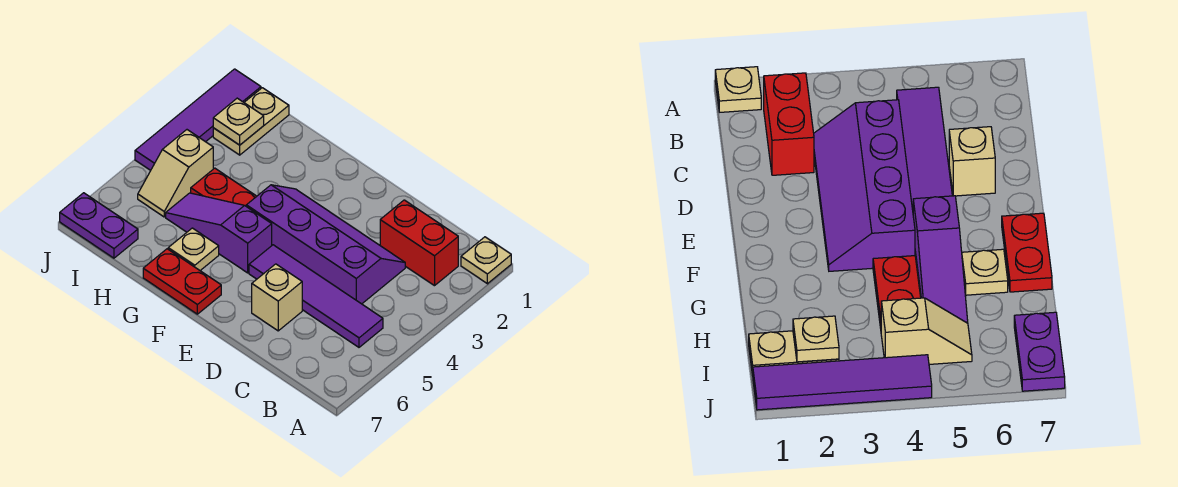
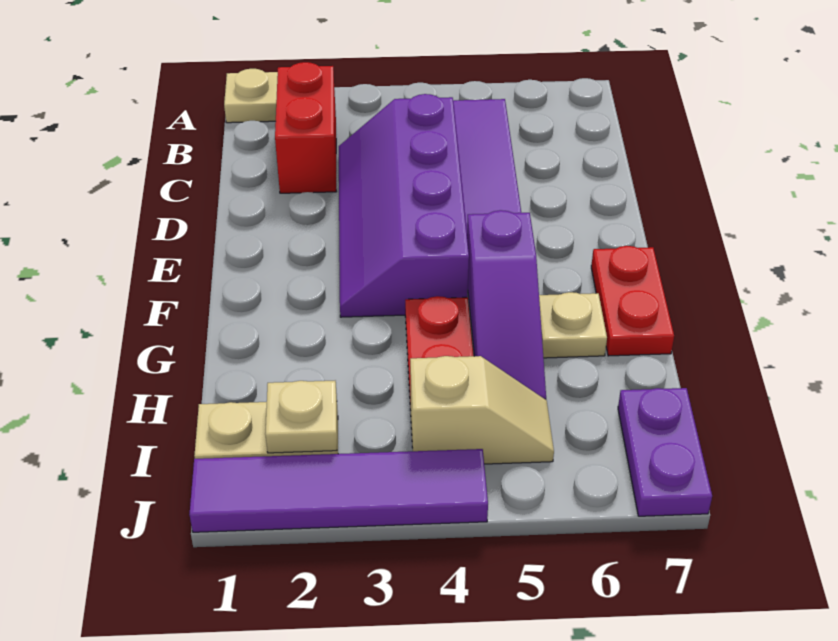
tan 1x1 brick [252,264,302,331] -> none

